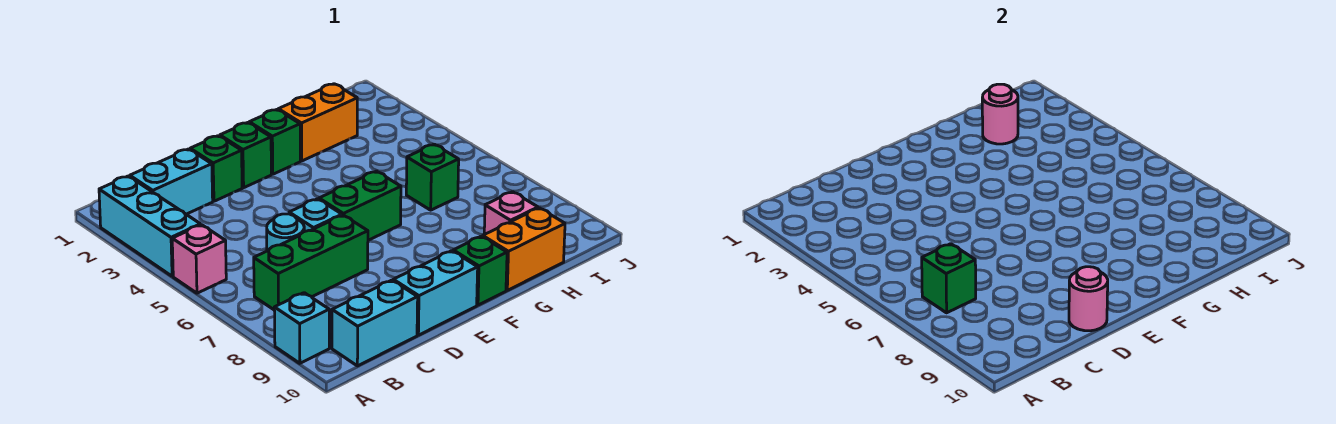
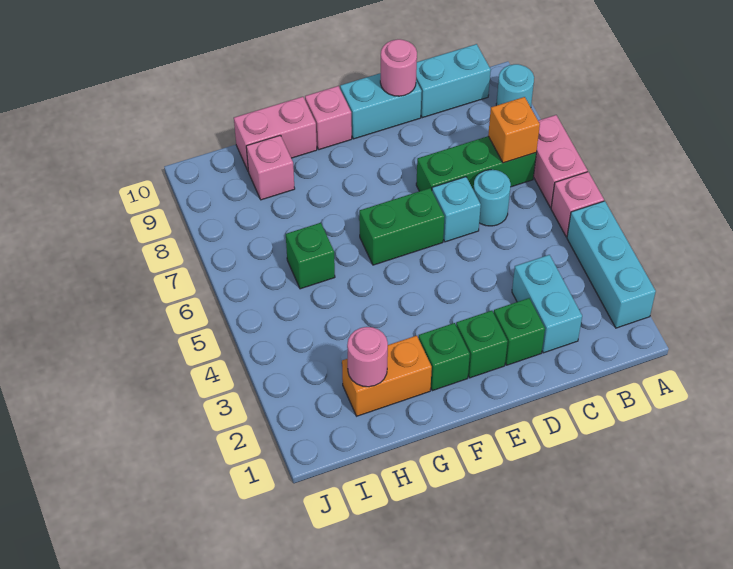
none -> pink 1x2 brick [534,115,588,208]
cyan 1x1 brick [274,293,329,363] -> cyan 1x1 round brick [496,64,534,107]
cyan 1x2 brick [130,149,213,214] -> cyan 1x2 brick turned to [512,255,582,353]
green 1x1 brick [922,244,976,313] -> orange 1x1 brick [488,97,540,163]
green 1x1 brick [453,236,507,305] -> pink 1x1 brick [305,86,352,150]
orange 1x2 brick [483,208,565,290] -> pink 1x2 brick [234,97,317,170]

